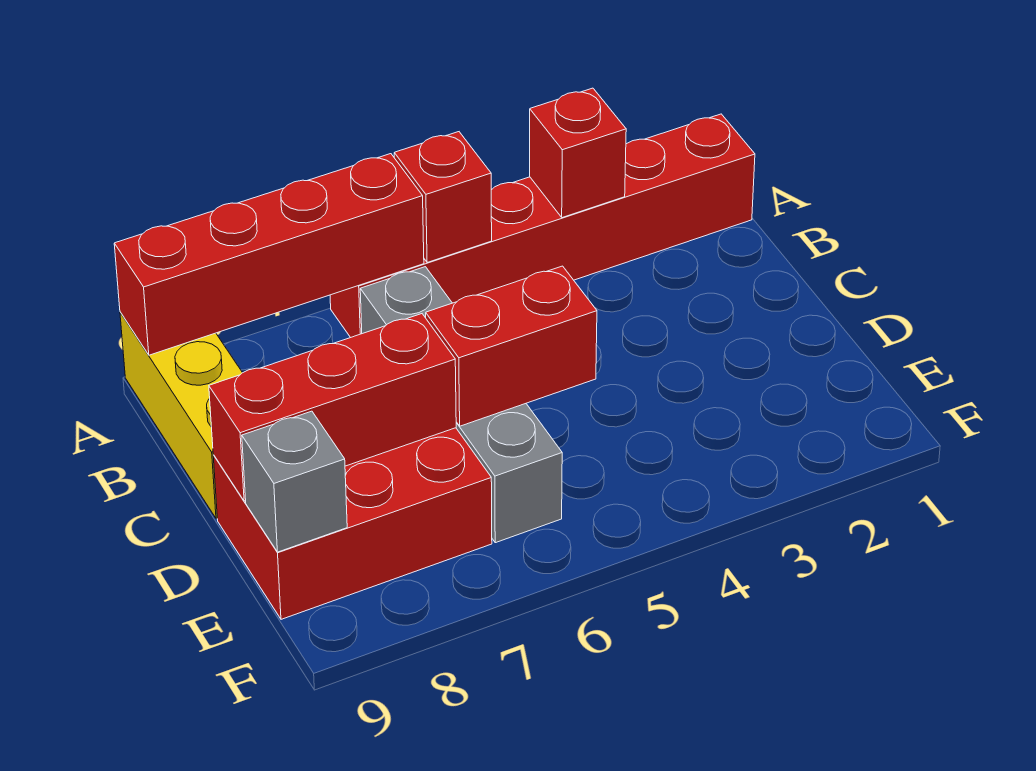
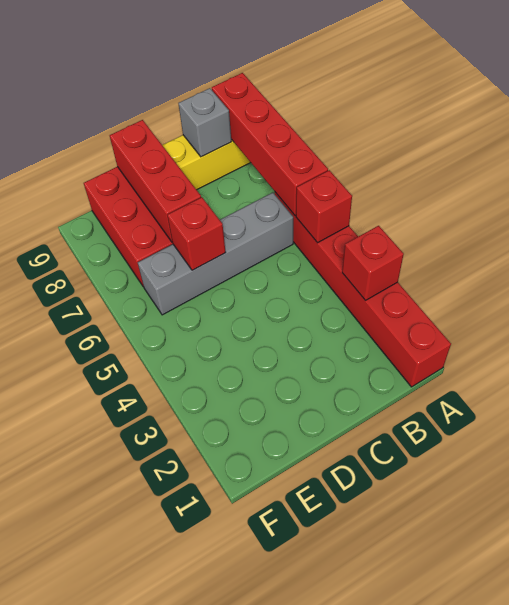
red 1x2 brick [426,266,597,426] -> red 1x1 brick [167,197,226,270]
grey 1x1 brick [242,411,347,552] -> grey 1x1 brick moved to [178,88,231,157]

